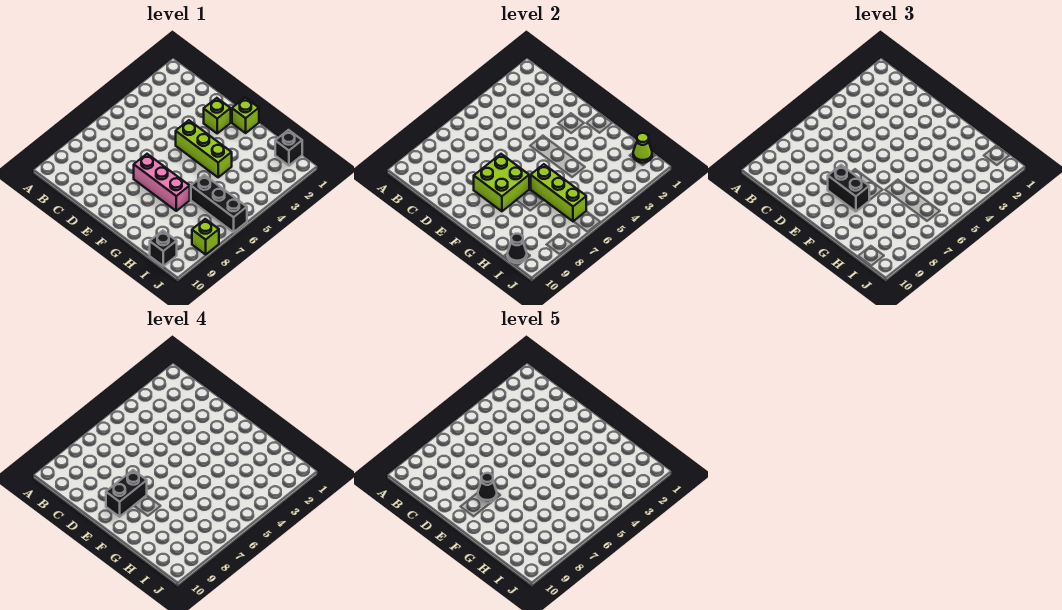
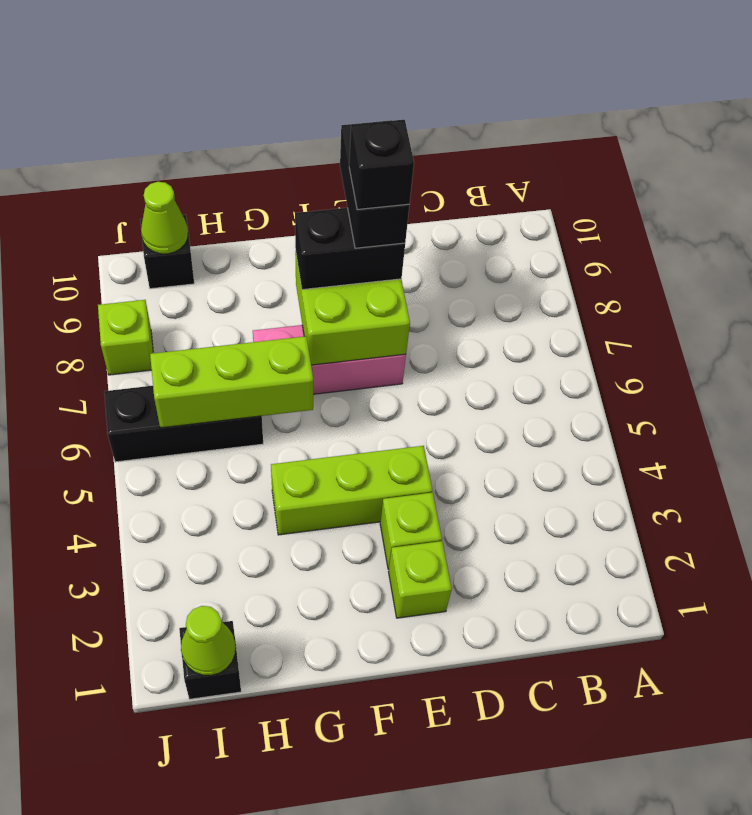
black 1x1 cone [478,473,497,503] -> black 1x1 brick [349,120,414,210]
lime 1x1 brick [232,98,259,133] -> lime 1x1 brick moved to [380,493,442,569]
black 1x1 cone [508,234,527,263] -> lime 1x1 cone [141,182,188,254]

